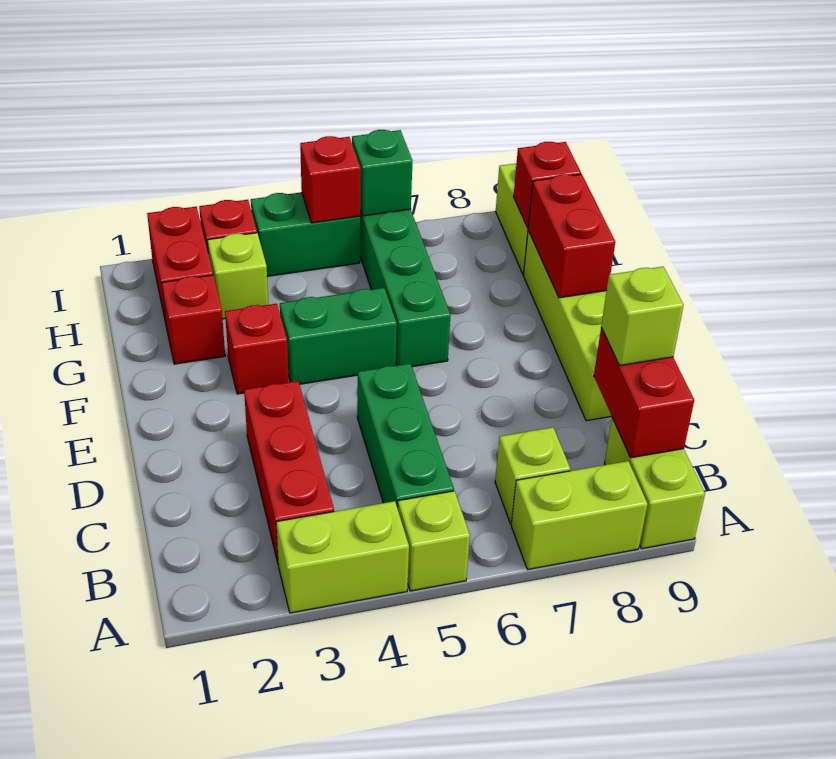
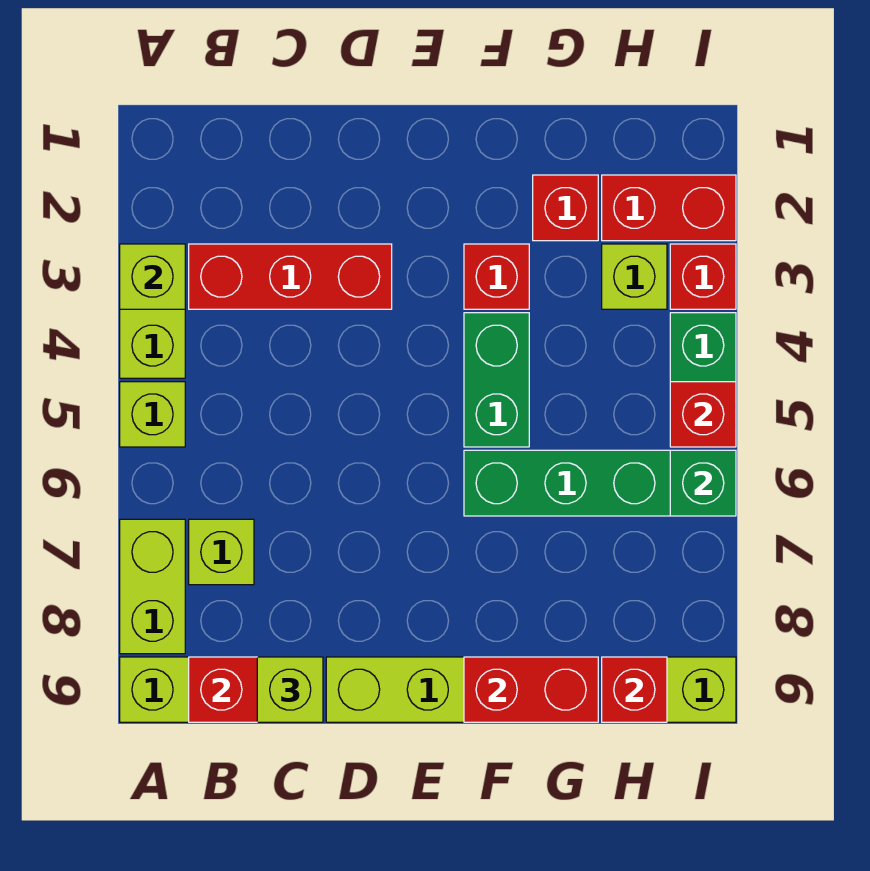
none -> lime 1x1 brick [120,244,185,309]
green 1x3 brick [357,363,454,508] -> none

